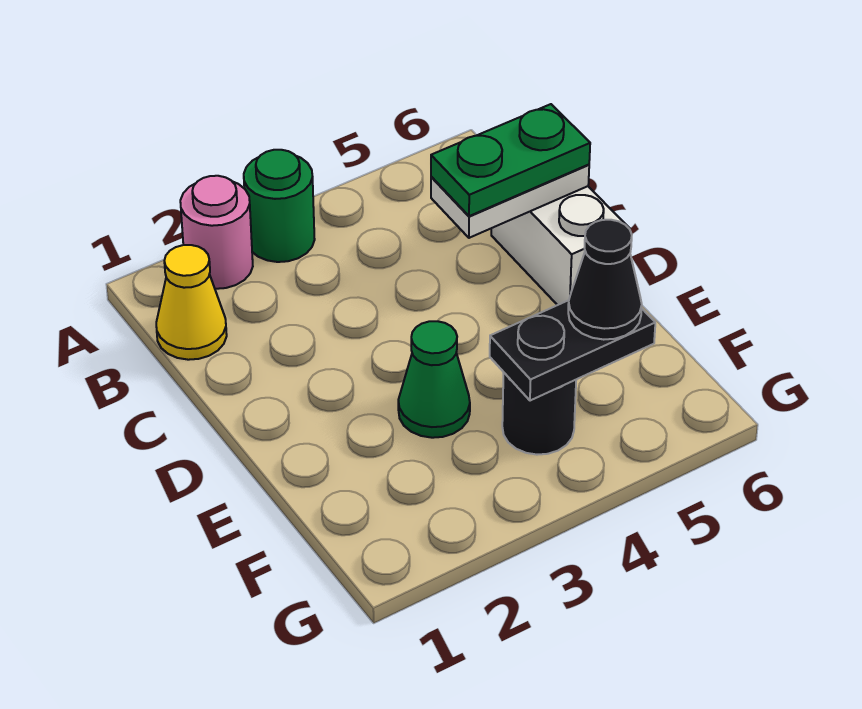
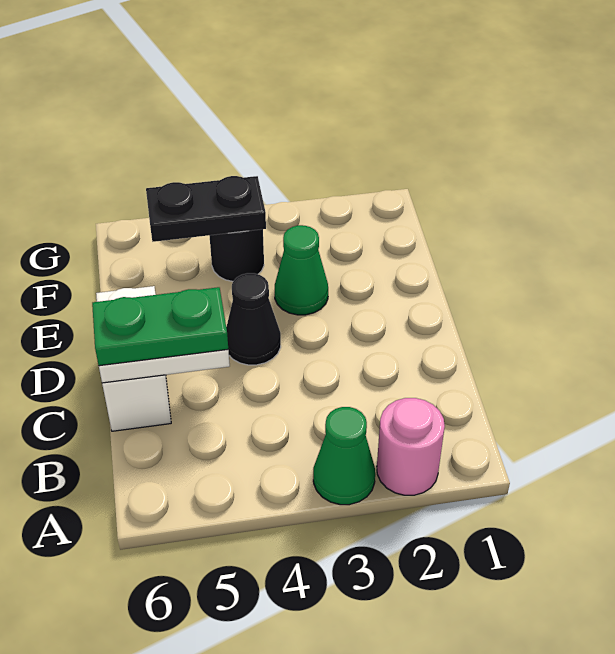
green 1x1 round brick [244,150,315,262] -> green 1x1 cone [313,407,375,505]
yellow 1x1 cone [156,245,227,360] -> none
black 1x1 cone [568,220,642,340] -> black 1x1 cone moved to [226,273,281,365]

